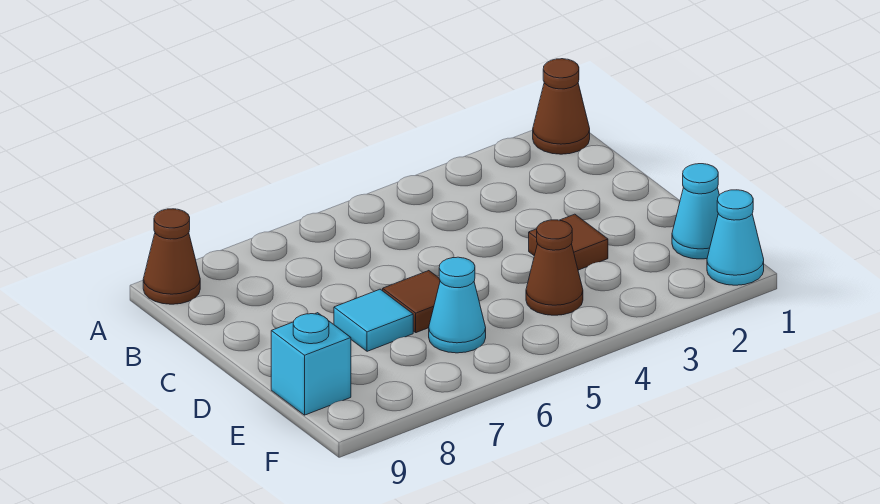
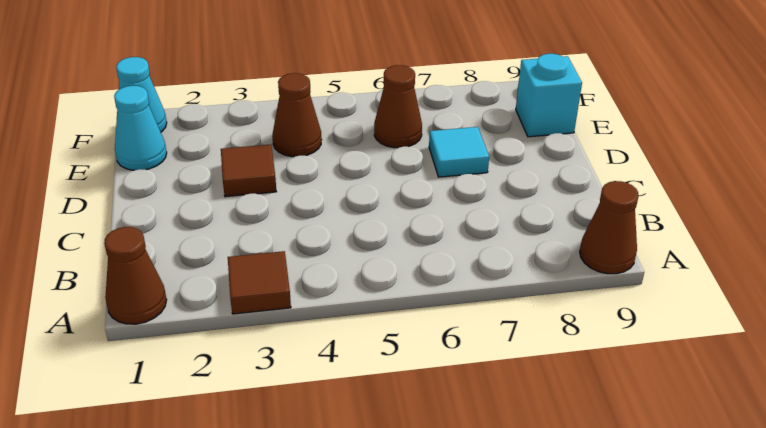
brown 1x1 tile [383,271,440,333] -> brown 1x1 tile moved to [228,251,291,314]
cyan 1x1 cone [429,257,486,353] -> brown 1x1 cone [374,65,422,148]

